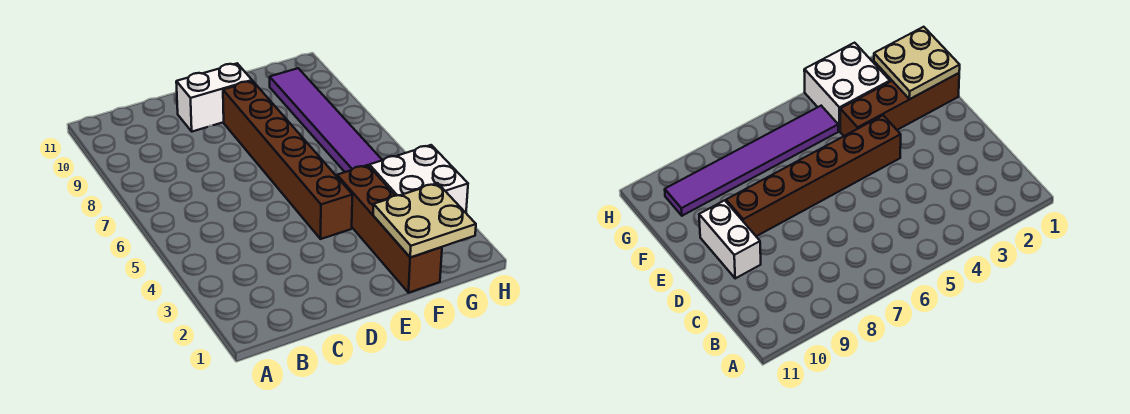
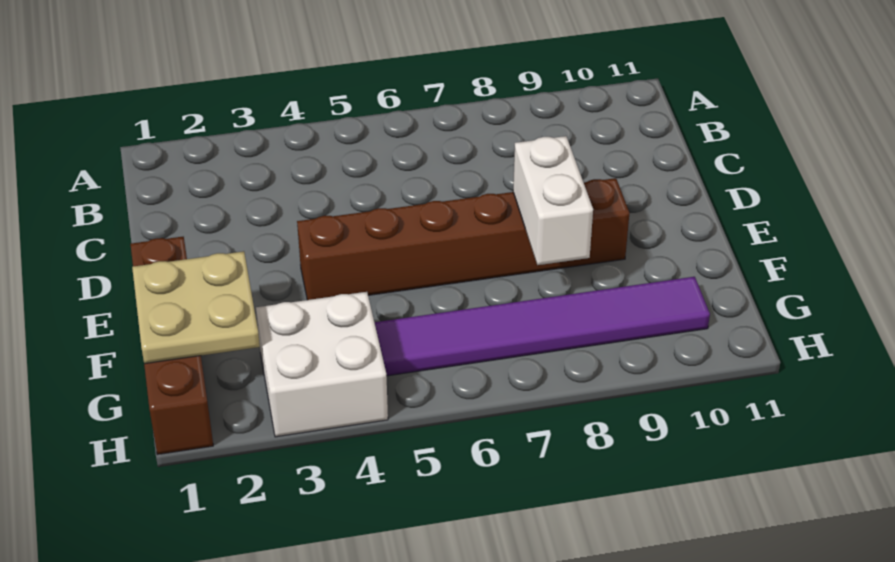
white 1x2 brick [176,63,252,132] -> white 1x2 brick moved to [513,136,593,265]
brown 1x4 brick [337,165,442,293] -> brown 1x4 brick turned to [131,237,213,455]

